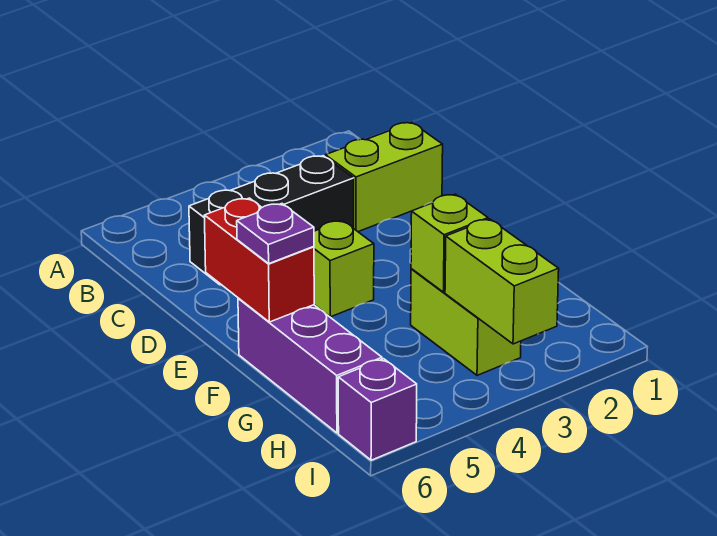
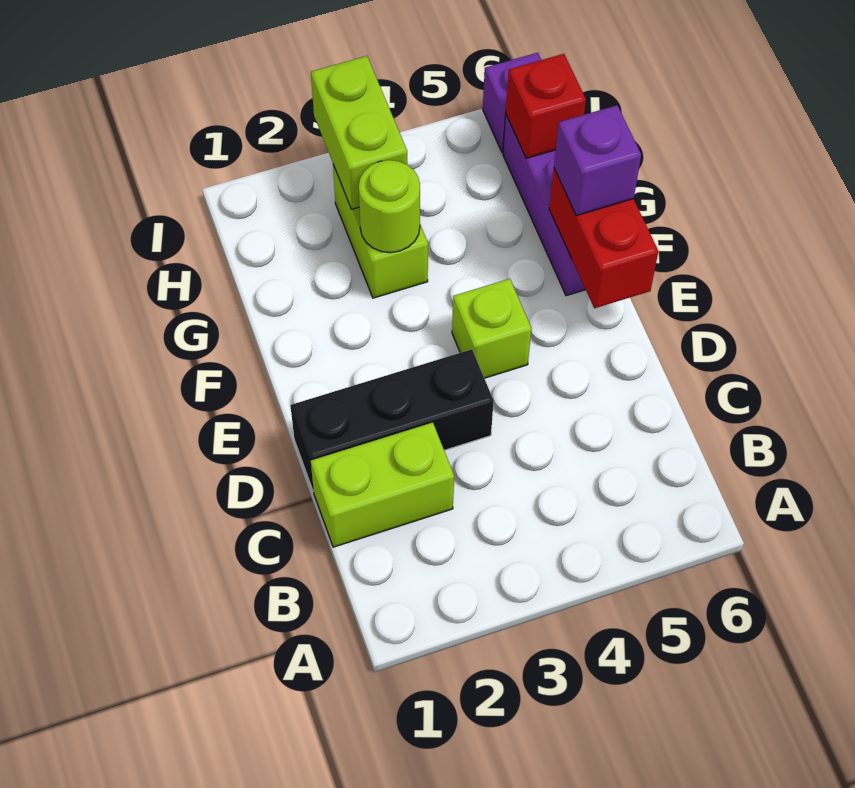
black 1x3 brick [189,156,354,285] -> black 1x3 brick moved to [290,349,494,491]
purple 1x1 plate [237,204,314,263] -> purple 1x1 brick [554,105,641,216]
lime 1x1 brick [411,194,488,292] -> lime 1x1 round brick [359,160,420,253]
none -> red 1x1 brick [506,54,586,158]

